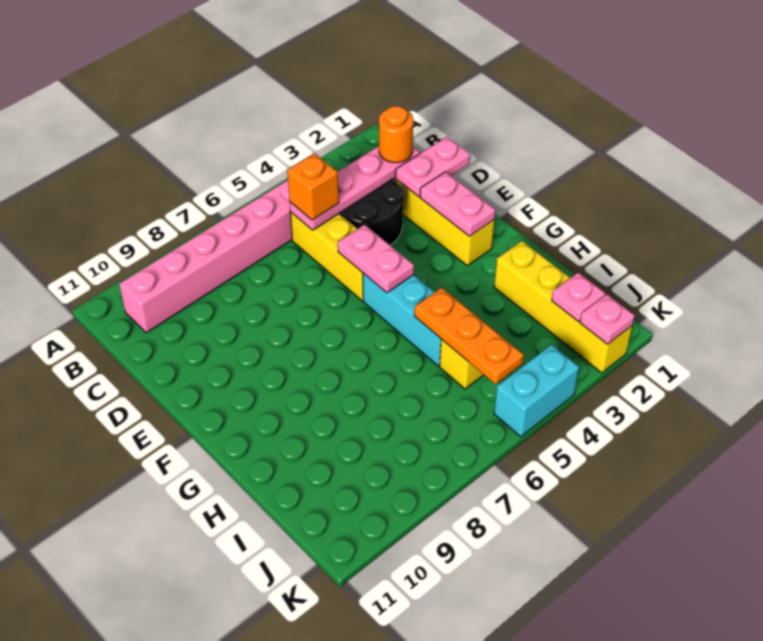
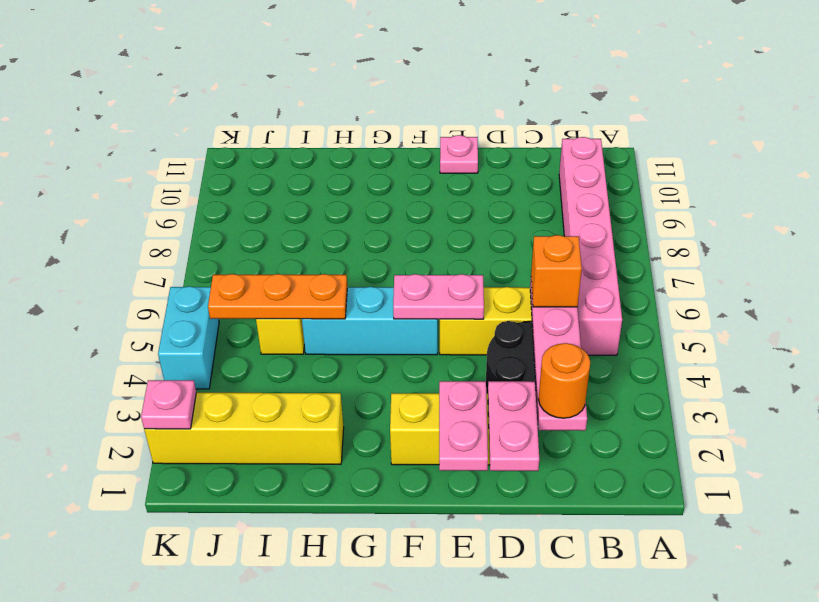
pink 1x2 plate [420,172,495,236] -> pink 1x2 plate turned to [439,381,488,471]
pink 1x1 plate [552,273,605,321] -> pink 1x1 plate moved to [440,135,478,173]

